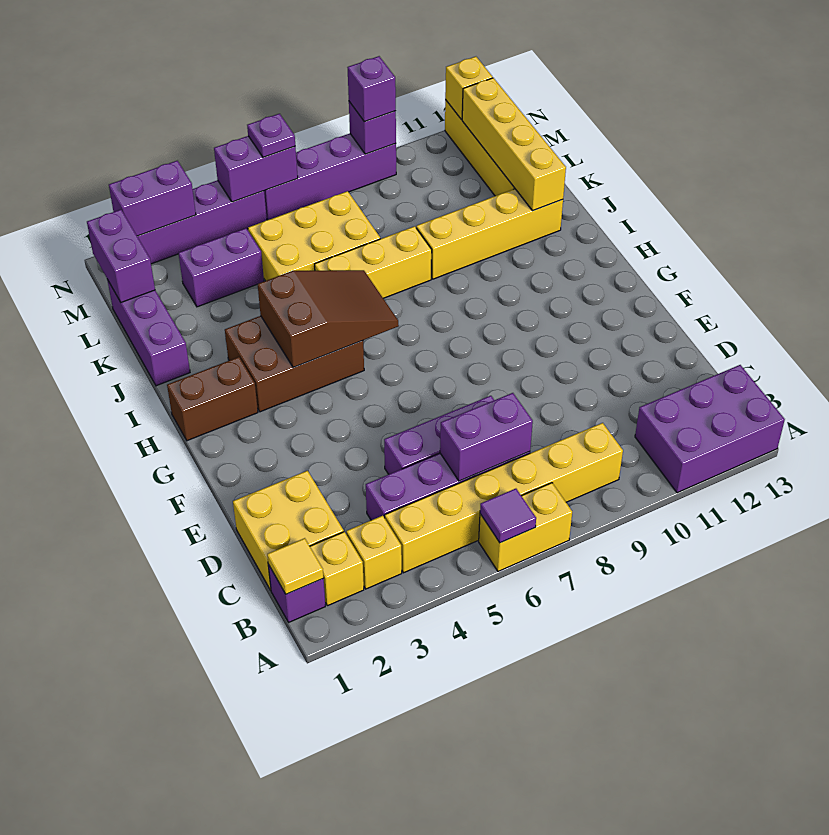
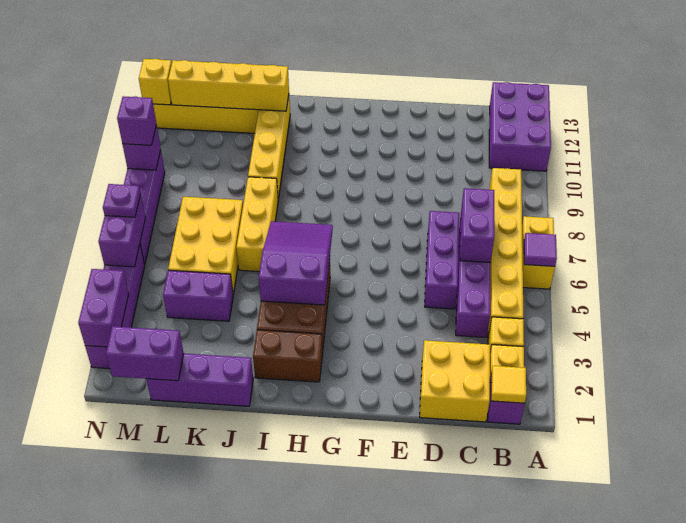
brown 1x2 brick [167,357,258,441] -> brown 1x2 brick turned to [253,330,322,382]
brown 2x3 slope [258,270,399,368] -> purple 2x3 slope [259,221,333,305]
purple 1x2 brick [179,228,264,307] -> purple 1x2 brick turned to [163,270,233,321]

